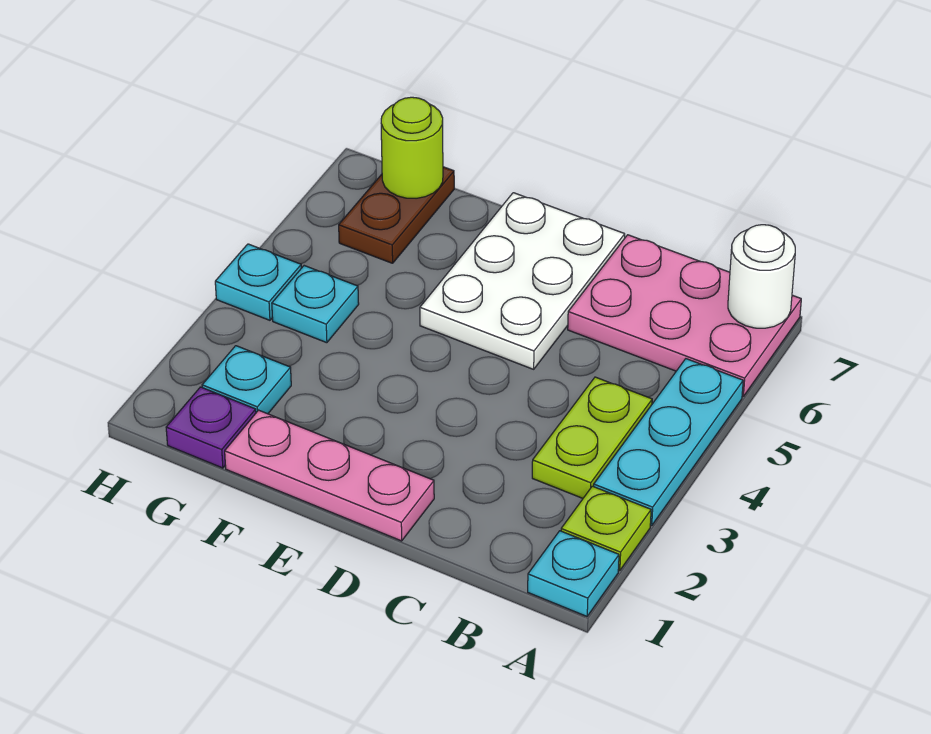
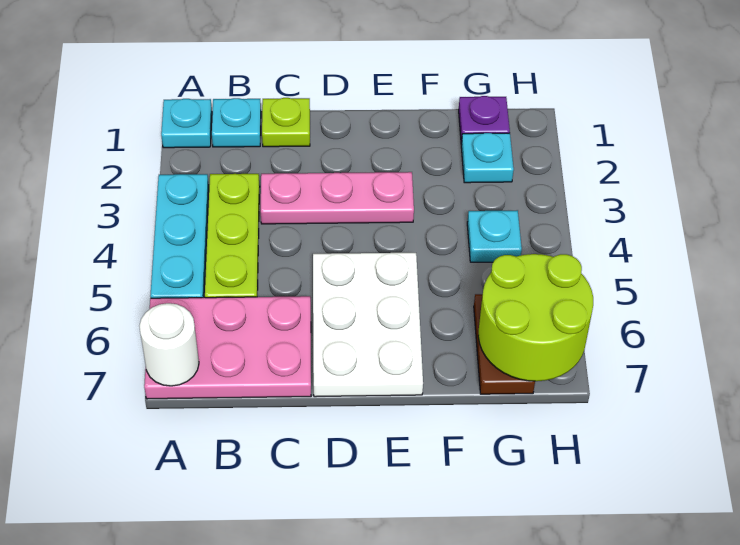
lime 1x1 plate [561,486,651,571] -> lime 1x1 plate moved to [262,98,310,147]
lime 1x2 plate [532,377,652,498] -> lime 1x3 plate [205,174,260,298]
pink 1x3 plate [225,410,434,541] -> pink 1x3 plate moved to [261,172,414,224]
lime 1x1 round brick [381,97,443,198] -> lime 2x2 round brick [478,254,593,381]
cyan 1x1 plate [215,244,301,320] -> cyan 1x1 plate moved to [212,98,261,147]

